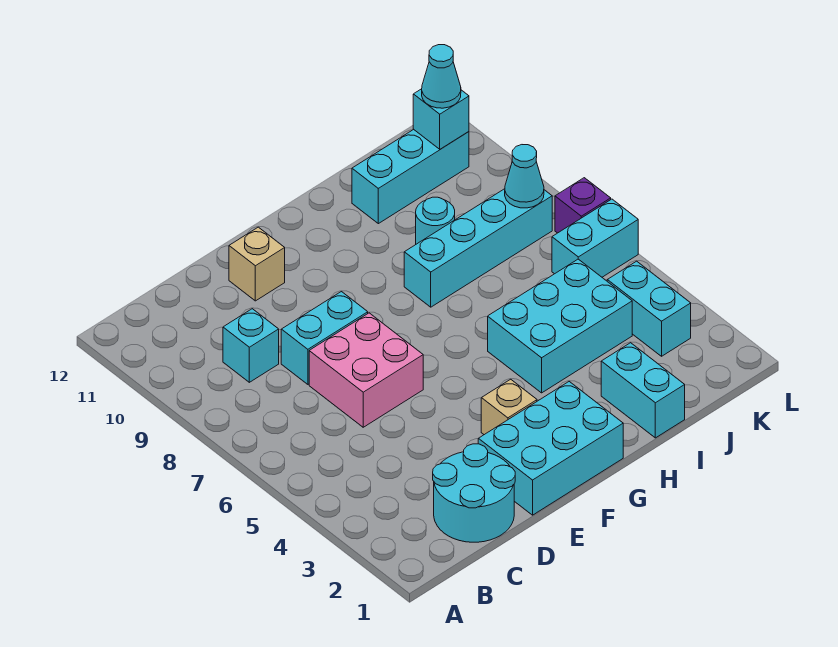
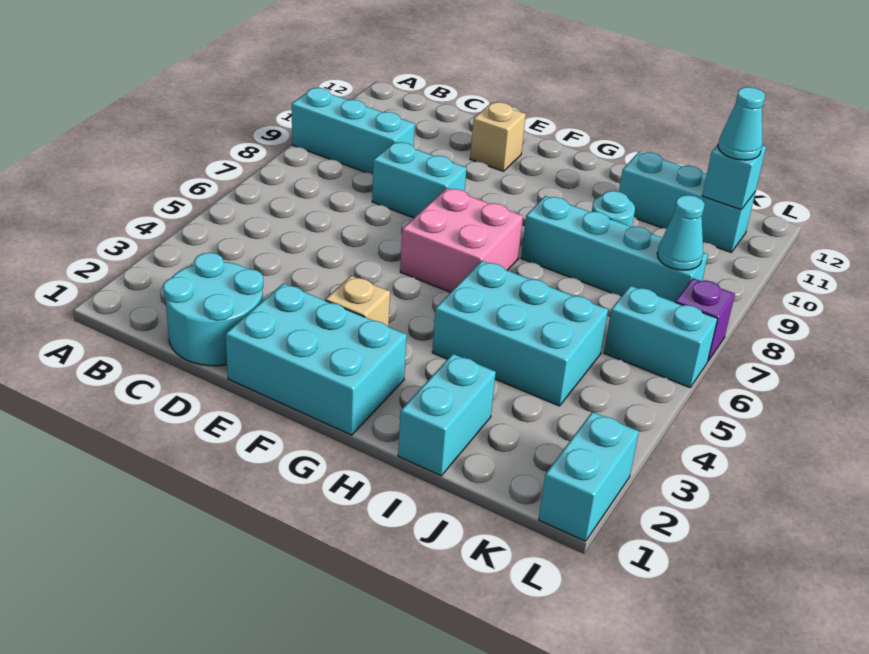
cyan 1x1 brick [223,309,279,382] -> cyan 1x3 brick [292,88,415,174]
pink 2x2 brick [309,313,423,427] -> pink 2x2 brick moved to [400,188,523,292]
cyan 1x2 brick [607,261,691,356] -> cyan 1x2 brick moved to [539,412,639,541]

